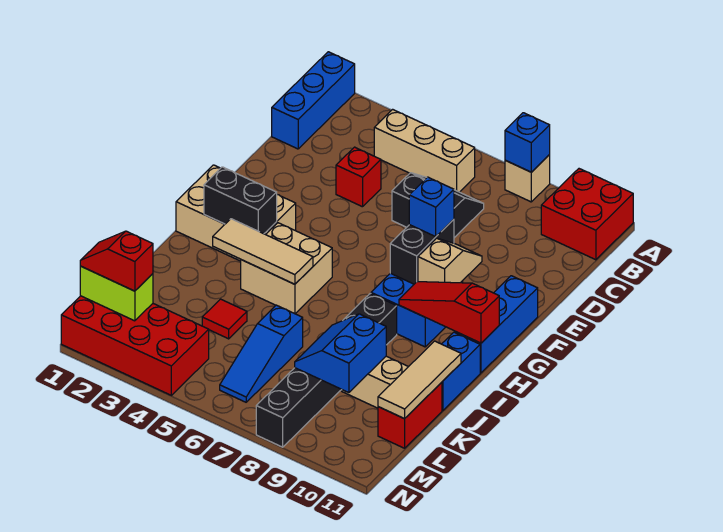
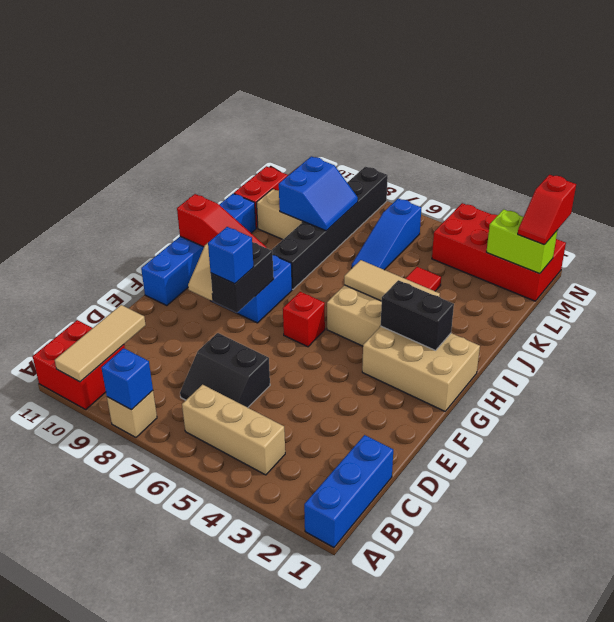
red 1x1 brick [336,147,381,207] -> red 1x1 brick moved to [283,292,325,347]
tan 1x3 tile [378,341,461,419] -> tan 1x3 tile moved to [55,305,146,382]
blue 1x3 slope [220,305,303,402] -> blue 1x3 slope turned to [352,198,421,270]
red 1x2 slope [80,231,153,291] -> red 1x2 slope turned to [518,175,576,245]

